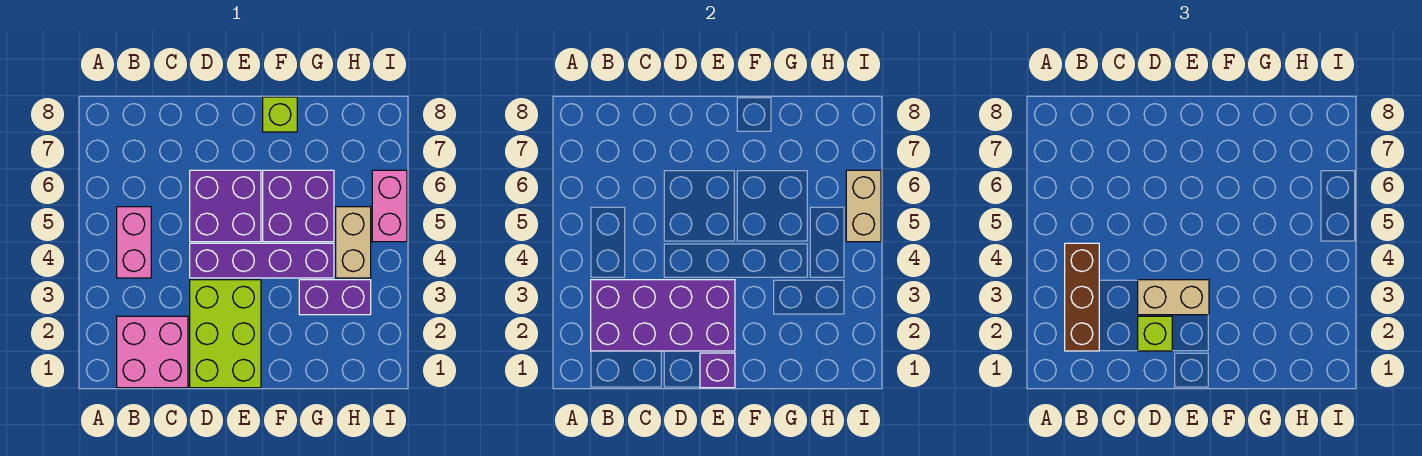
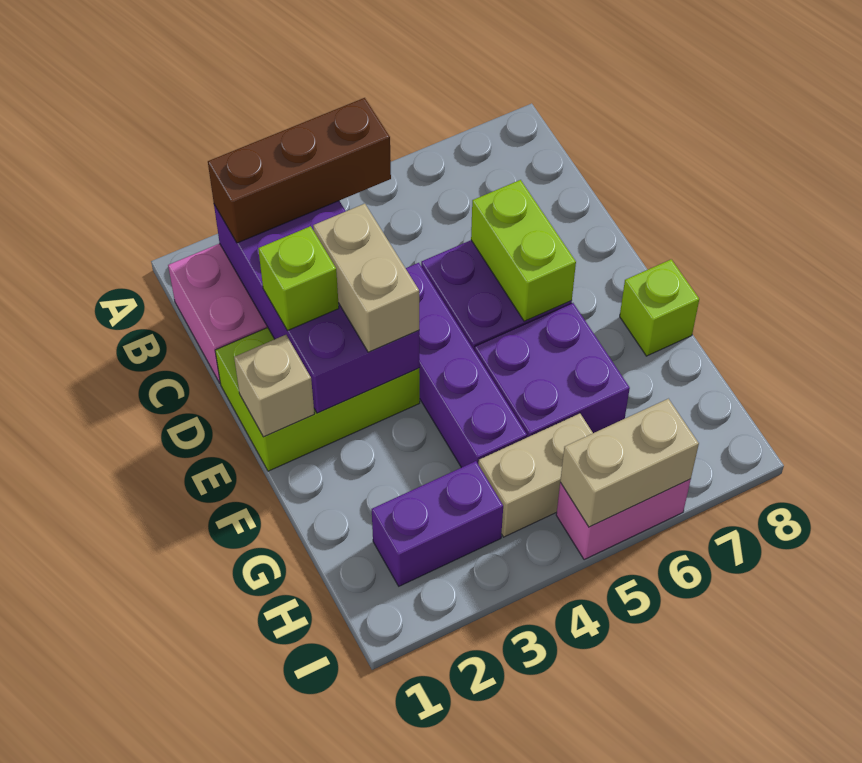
pink 1x2 brick [117,207,151,278] -> none
none -> lime 1x2 brick [471,180,576,321]
purple 1x1 brick [700,353,735,388] -> tan 1x1 brick [234,335,314,437]
purple 1x2 brick [299,280,371,315] -> purple 1x2 brick turned to [372,461,503,586]

